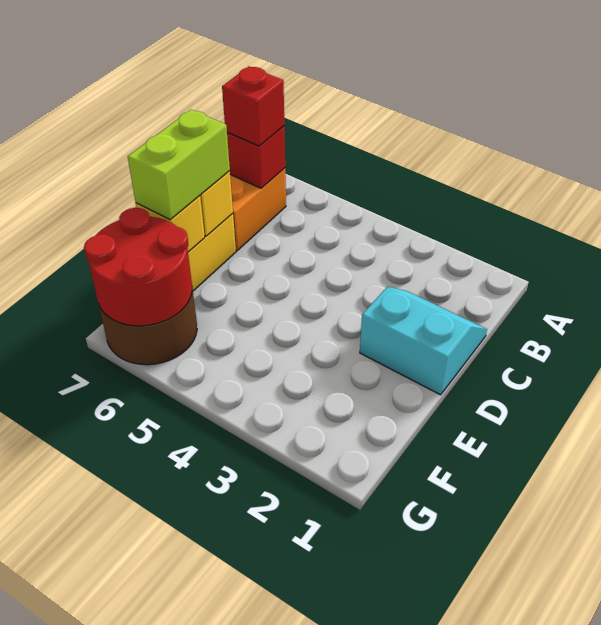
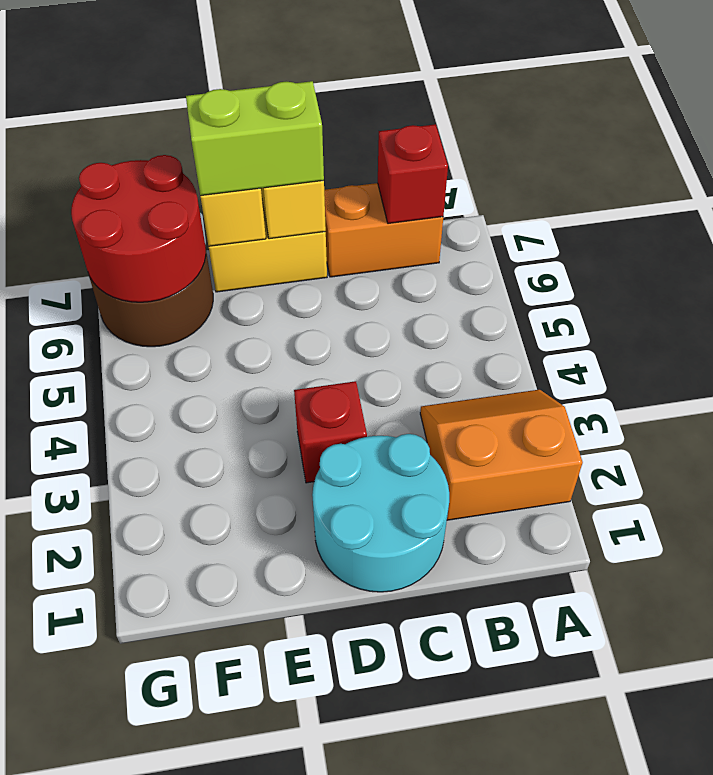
none -> orange 2x2 slope [420,390,583,520]
red 1x1 brick [222,66,284,146] -> red 1x1 brick moved to [294,381,367,483]
cyan 2x2 slope [360,286,487,395] -> cyan 2x2 round brick [312,434,449,592]

